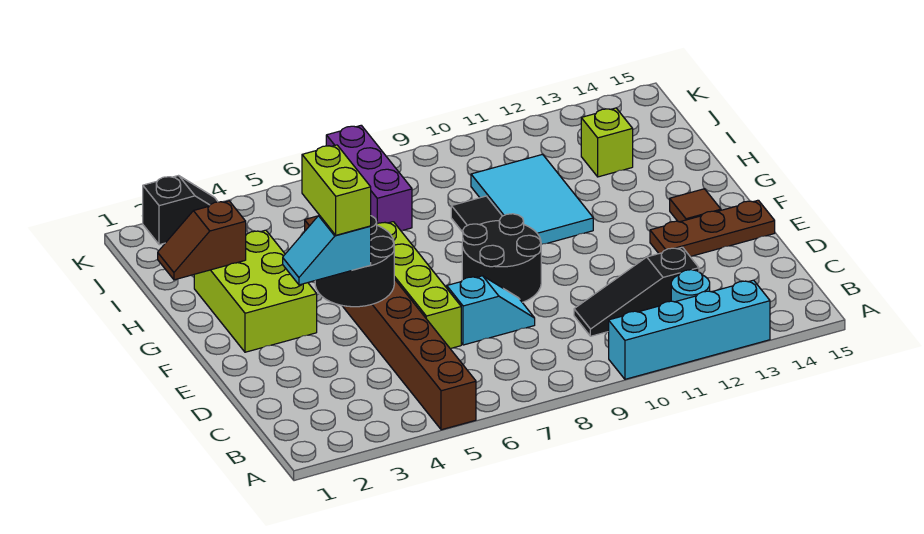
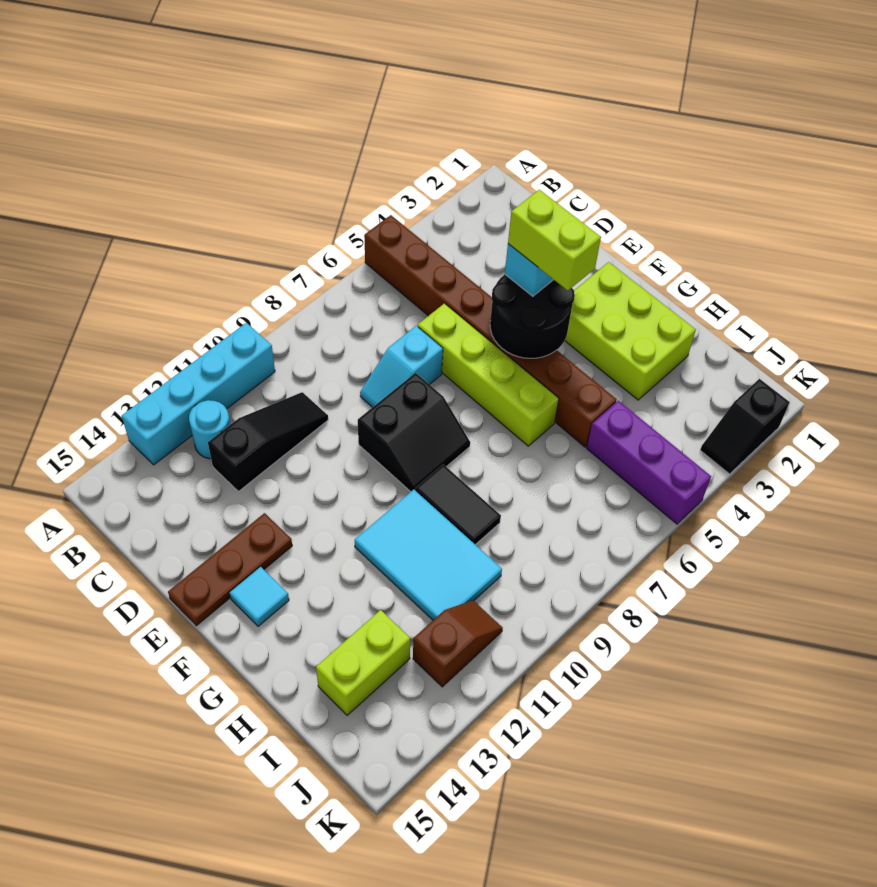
black 2x2 round brick [462,214,541,302] -> black 2x2 slope [358,373,470,492]
brown 1x1 tile [670,189,721,222] -> cyan 1x1 tile [230,567,289,626]
brown 1x2 slope [158,201,246,280] -> brown 1x2 slope moved to [413,601,503,687]
purple 1x3 brick [326,125,412,231] -> purple 1x3 brick moved to [587,401,711,524]
lime 1x1 brick [581,108,633,177] -> lime 1x2 brick [316,610,410,715]

